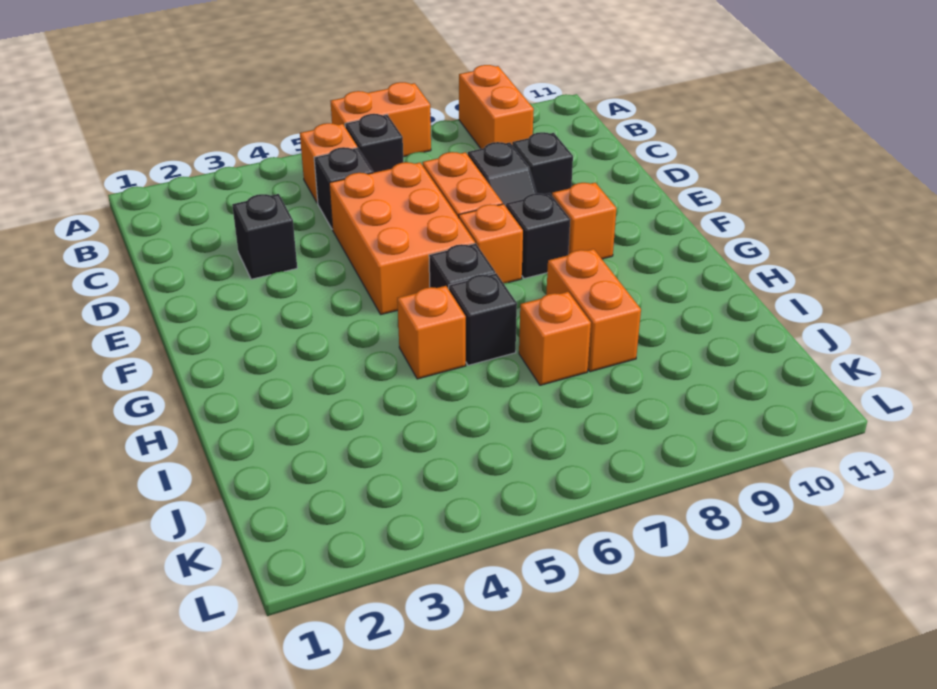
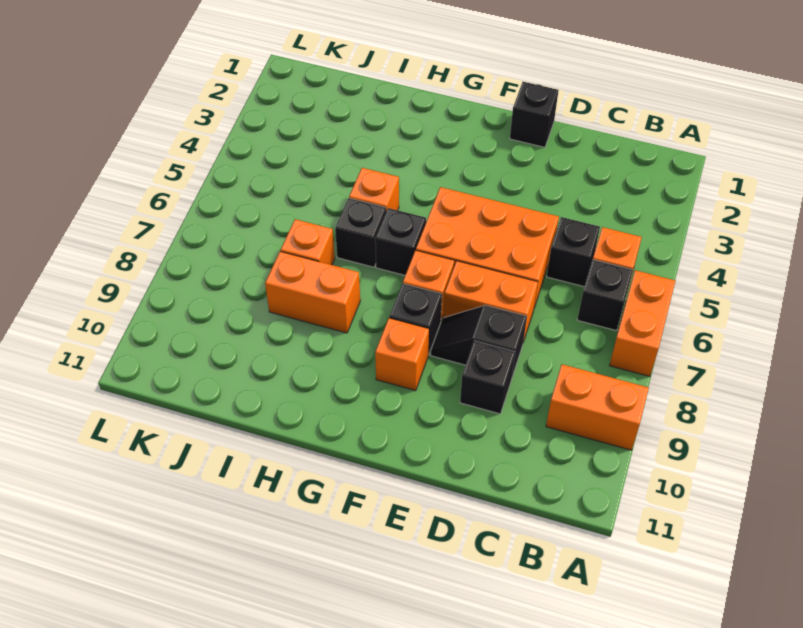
black 1x1 brick [232,194,297,279] -> black 1x1 brick moved to [510,82,559,147]

